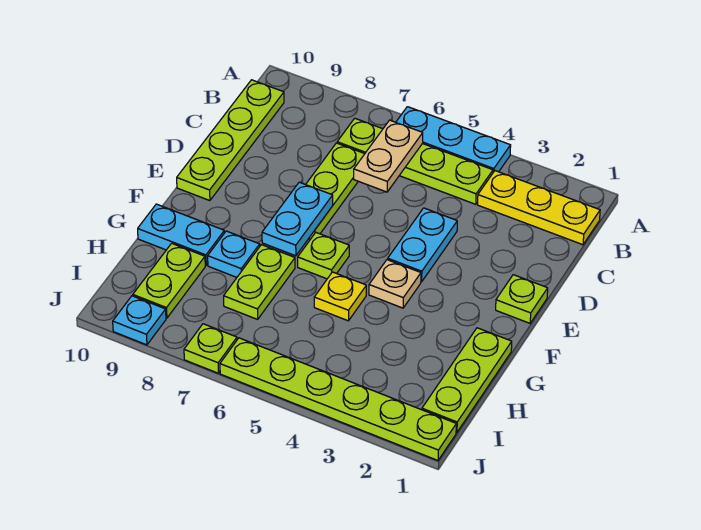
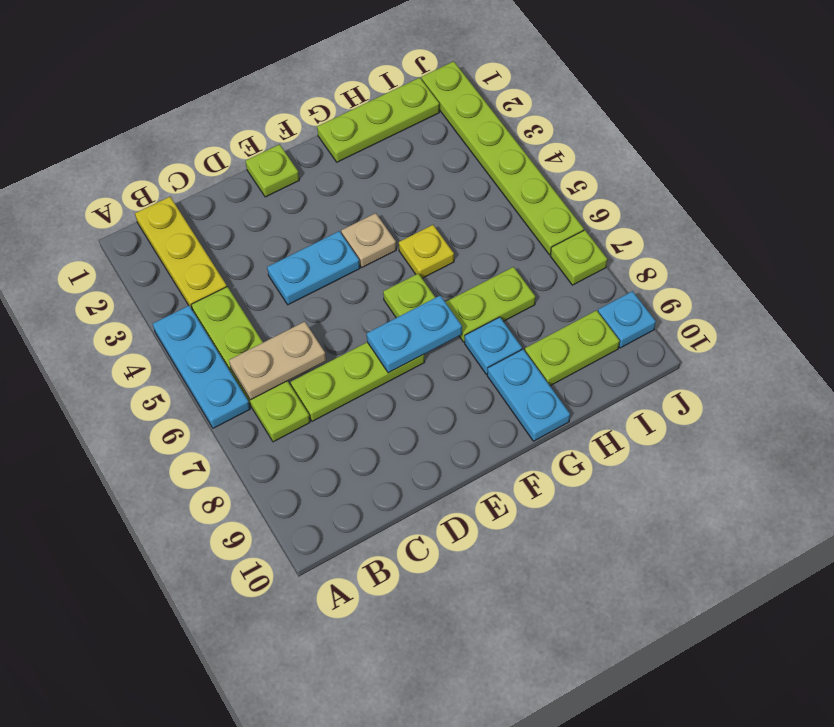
lime 1x4 plate [177,80,284,201] -> none

